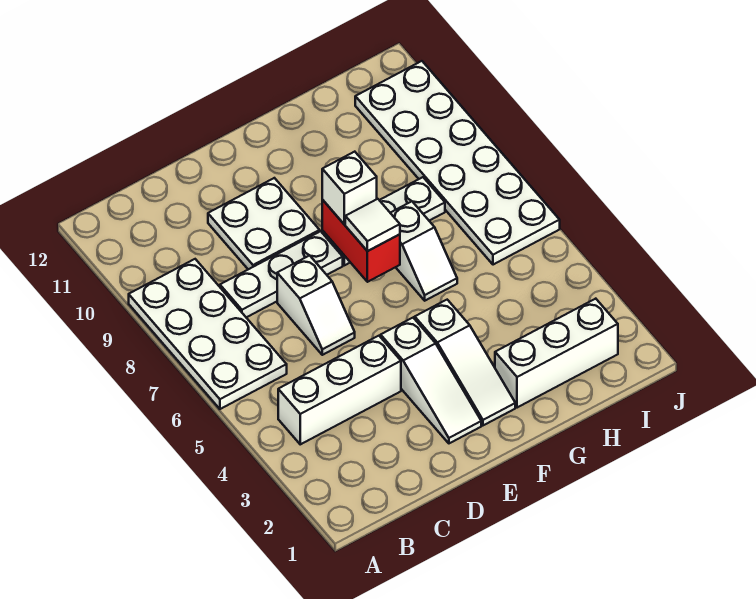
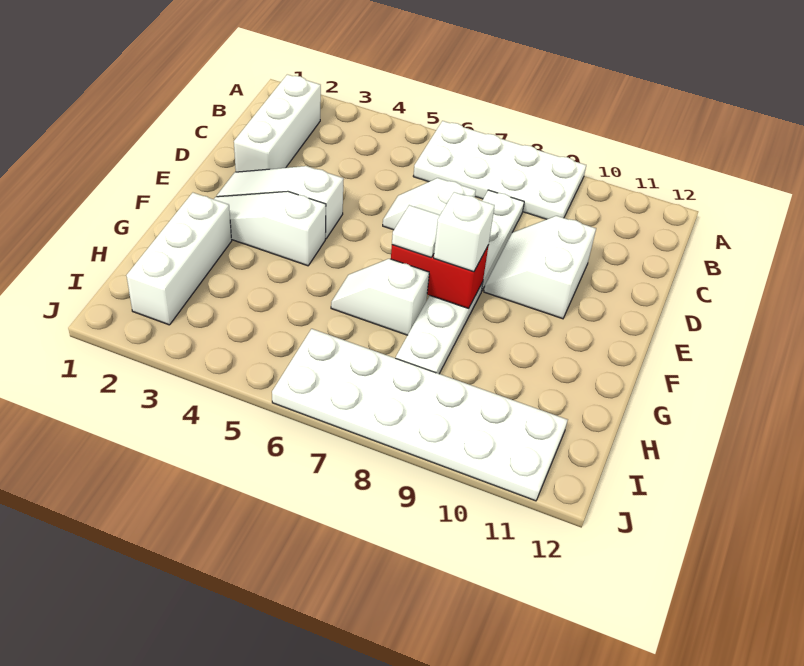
white 1x3 brick [278,336,401,444] -> white 1x3 brick moved to [234,74,321,172]
white 2x2 plate [208,178,320,269] -> white 2x2 slope [484,216,596,319]

